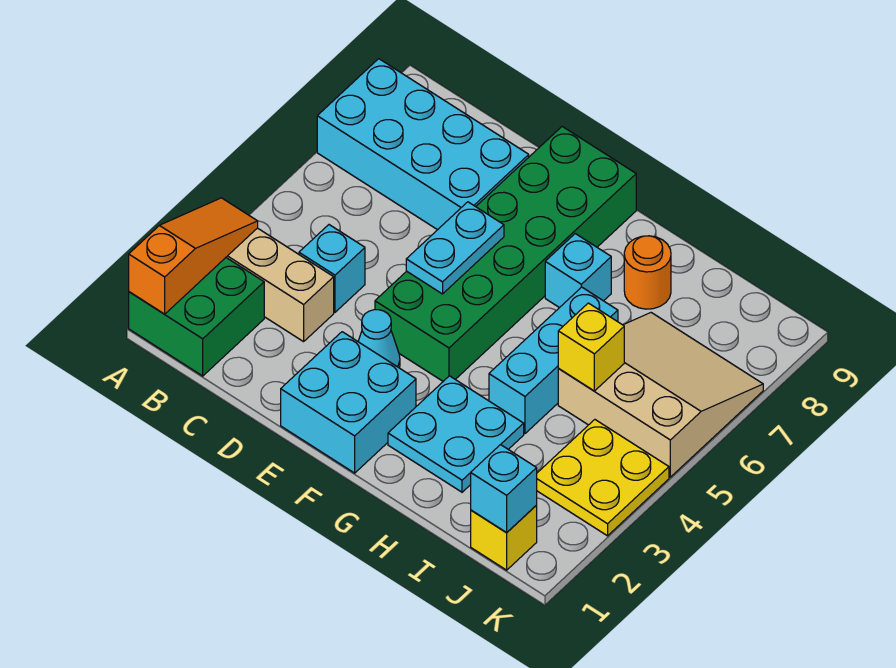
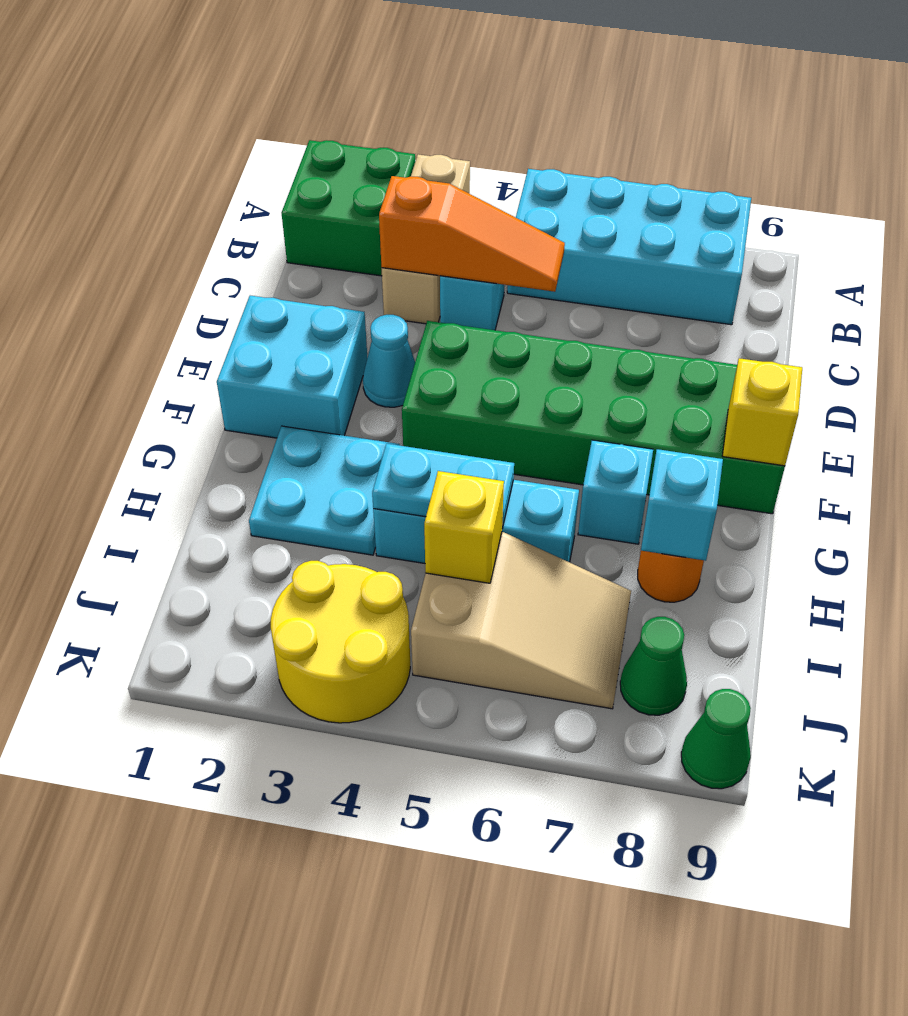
orange 1x3 slope [129,198,258,314] -> orange 1x3 slope moved to [379,176,565,292]
cyan 2x4 brick [317,59,529,230] -> cyan 2x4 brick turned to [507,169,751,325]
cyan 1x2 plate [406,202,504,294] -> cyan 1x2 plate moved to [372,444,514,528]
tan 3x3 slope [558,313,763,477] -> tan 2x3 slope [411,532,631,709]
yellow 1x1 brick [471,505,537,570] -> yellow 1x1 brick moved to [722,358,802,466]
cyan 1x1 brick [471,445,537,533] -> cyan 1x1 brick moved to [641,449,723,561]
yellow 2x2 plate [537,420,669,536] -> yellow 2x2 round brick [271,561,410,723]
none -> green 1x1 cone [620,617,687,715]
none -> green 1x1 cone [681,689,751,789]

